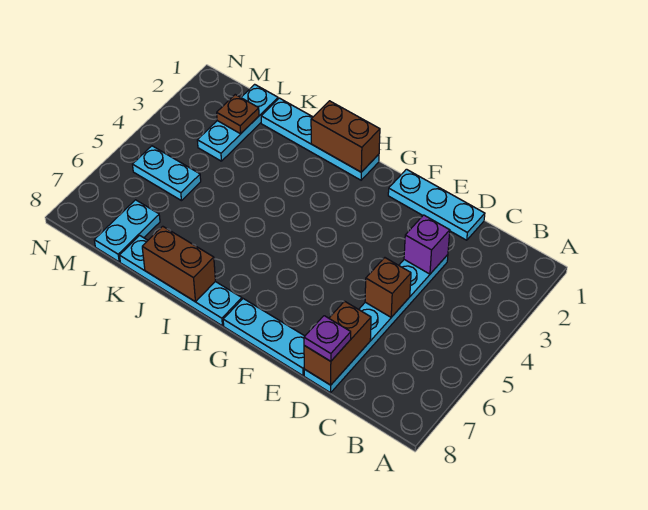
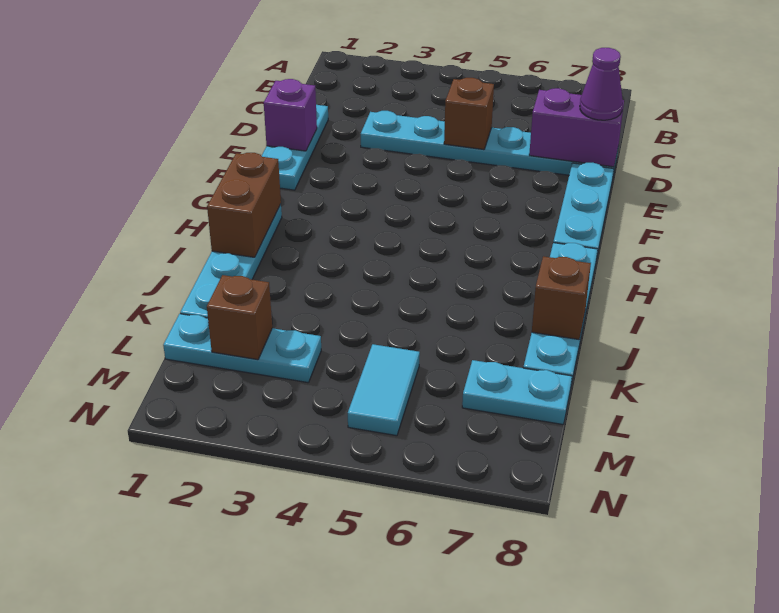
purple 1x1 brick [404,215,450,274] -> purple 1x1 brick moved to [264,79,317,151]
brown 1x2 brick [304,301,371,385] -> purple 1x2 brick [529,88,624,167]
purple 1x1 plate [304,316,351,361] -> purple 1x1 cone [580,48,623,120]
brown 1x2 brick [142,226,215,302] -> brown 1x1 brick [532,256,591,339]
brown 1x1 plate [217,95,259,134] -> brown 1x1 brick [207,275,272,360]
cyan 1x2 plate [132,146,201,201] -> cyan 1x2 tile [348,344,420,436]

